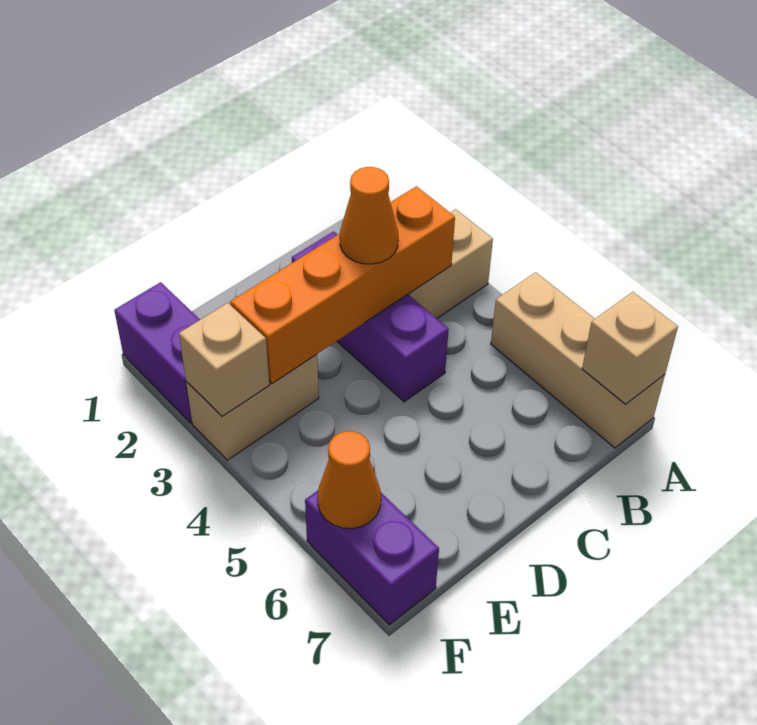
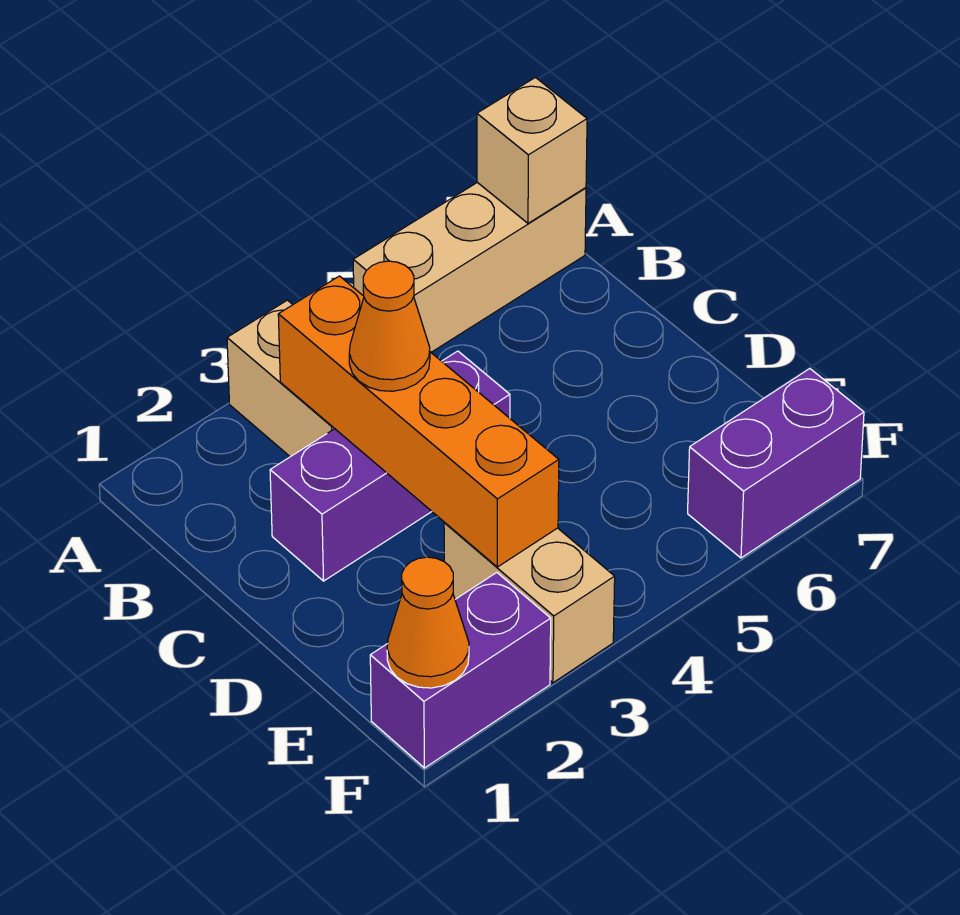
tan 1x1 brick [179,303,269,416] -> none
orange 1x1 cone [318,431,381,529] -> orange 1x1 cone moved to [387,557,469,688]

